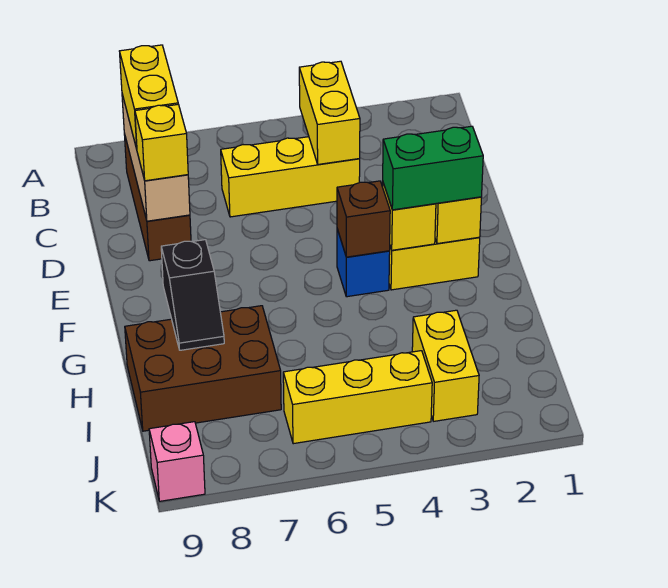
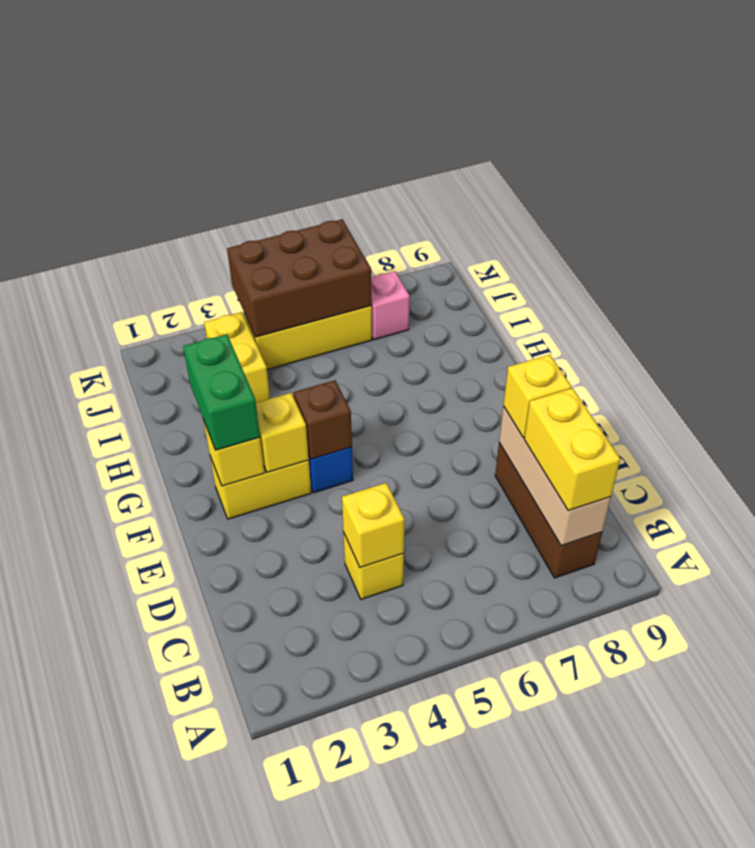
yellow 1x2 brick [299,61,360,164] -> yellow 1x1 brick [342,483,405,568]
yellow 1x3 brick [221,137,360,217] -> yellow 1x1 brick [343,532,404,599]
green 1x2 brick [383,126,483,210] -> green 1x2 brick turned to [183,334,260,450]
black 1x2 slope [161,240,224,350] -> none
brown 2x3 brick [125,306,281,431] -> brown 2x3 brick moved to [227,219,372,337]
pink 1x1 brick [149,422,205,501] -> pink 1x1 brick moved to [371,271,410,340]

